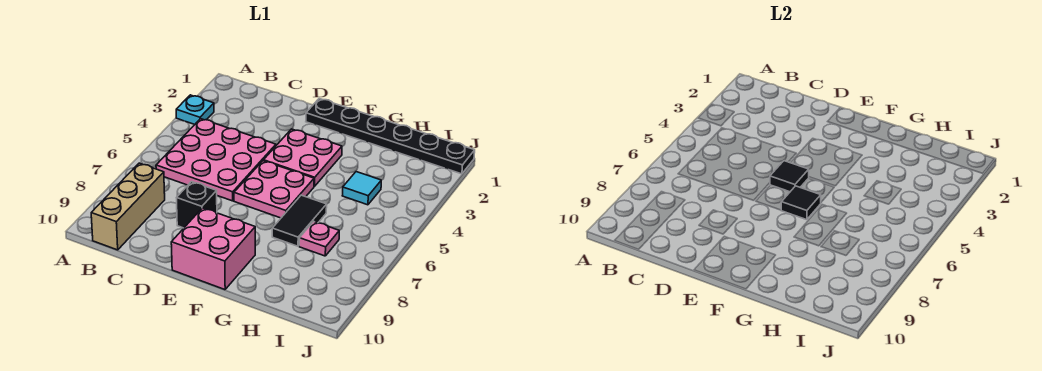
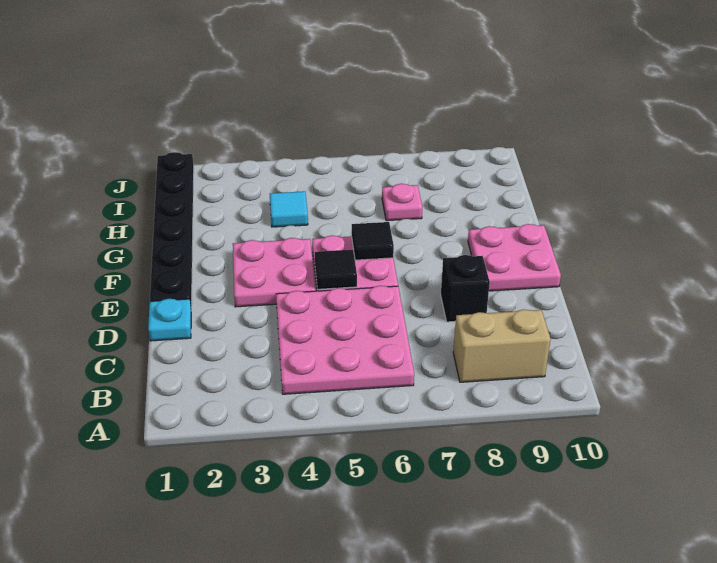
cyan 1x1 plate [176,95,214,124] -> cyan 1x1 plate moved to [148,299,191,341]
tan 1x3 brick [91,163,165,250] -> tan 1x2 brick [453,309,551,382]
pink 2x2 brick [171,208,255,290] -> pink 2x2 plate [468,224,561,291]
black 1x2 tile [272,195,327,246] -> none

